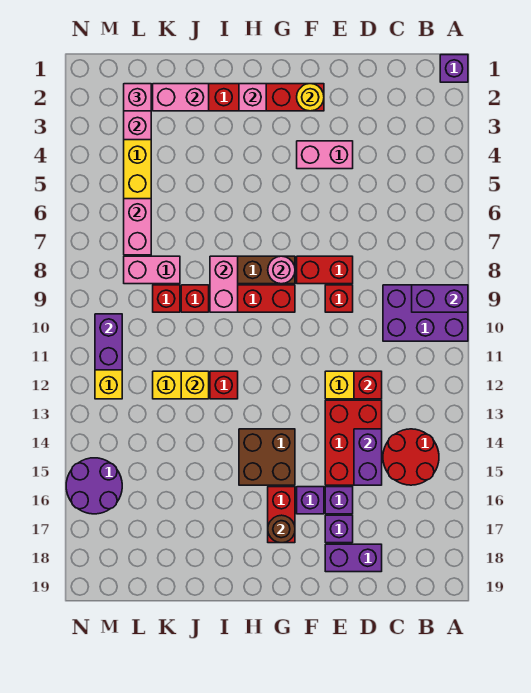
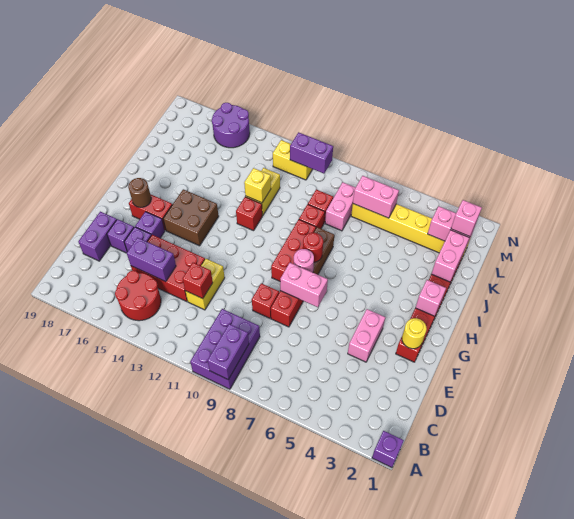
none -> red 1x1 round brick [303,233,323,262]
pink 1x2 brick [210,256,238,312] -> pink 1x2 brick moved to [280,263,328,307]

